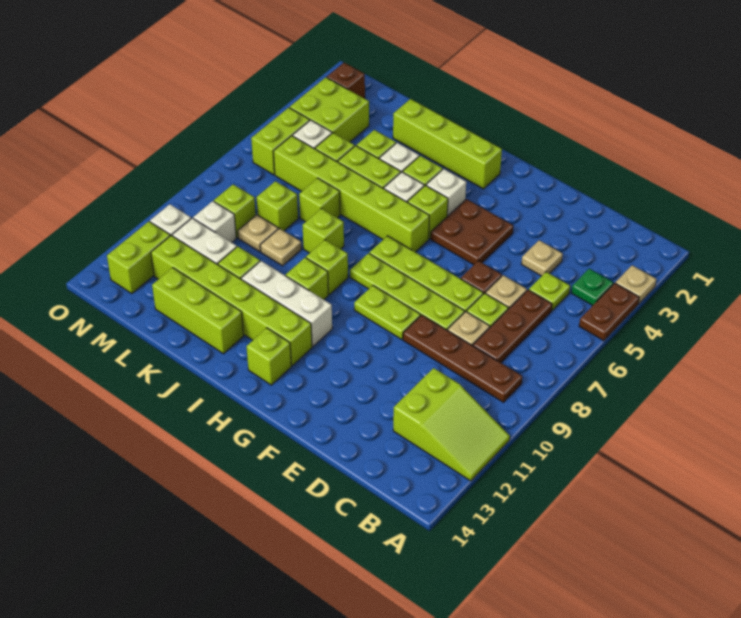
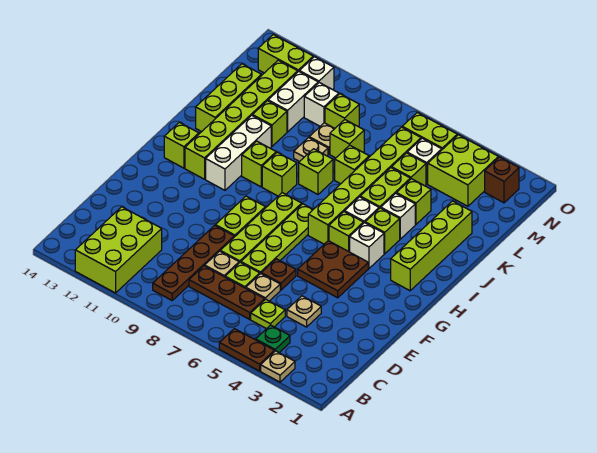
lime 2x3 slope [393,368,510,481] -> lime 2x3 brick [75,207,162,293]

